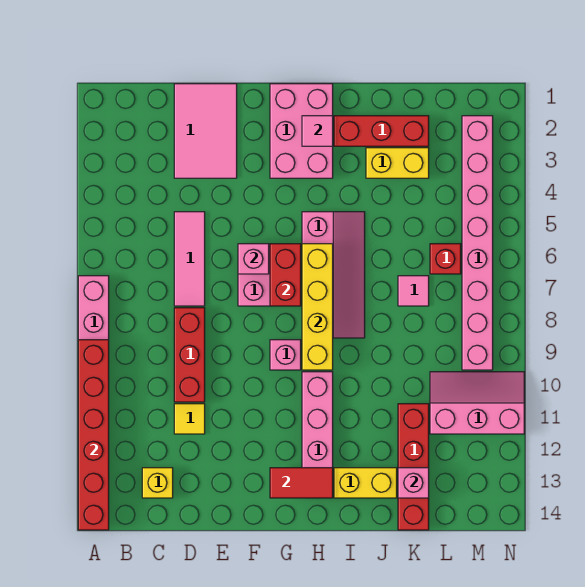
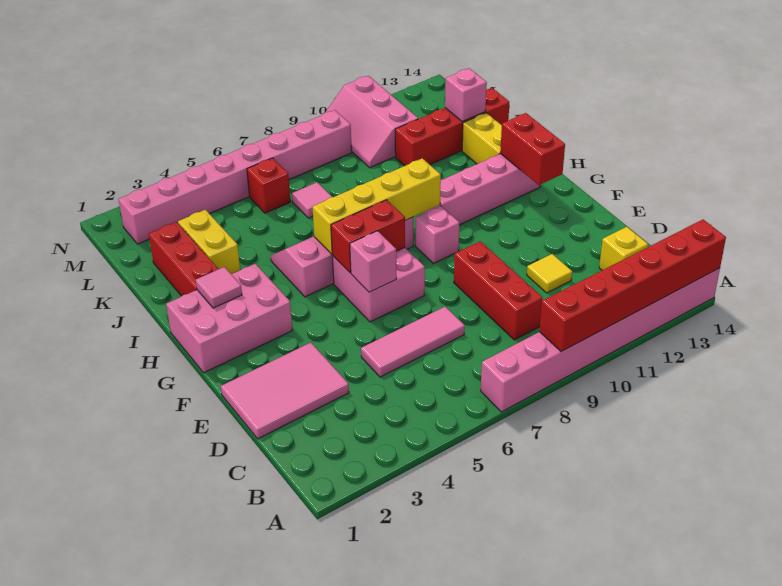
red 1x3 brick [174,308,205,402] -> red 1x3 brick turned to [454,241,542,340]
red 1x2 tile [270,468,333,498] -> red 1x2 brick [500,113,565,185]

